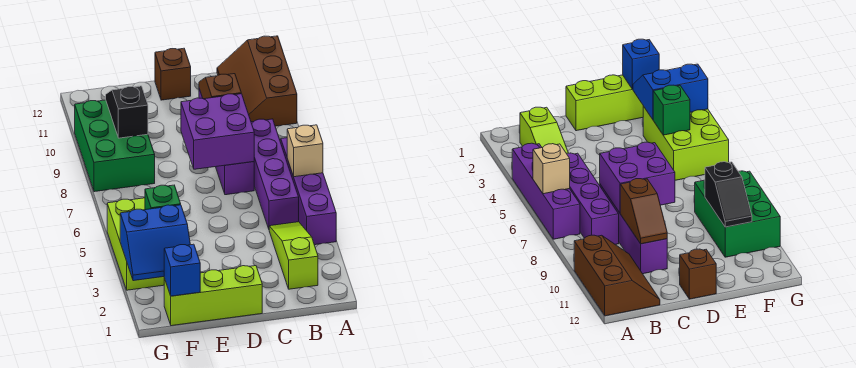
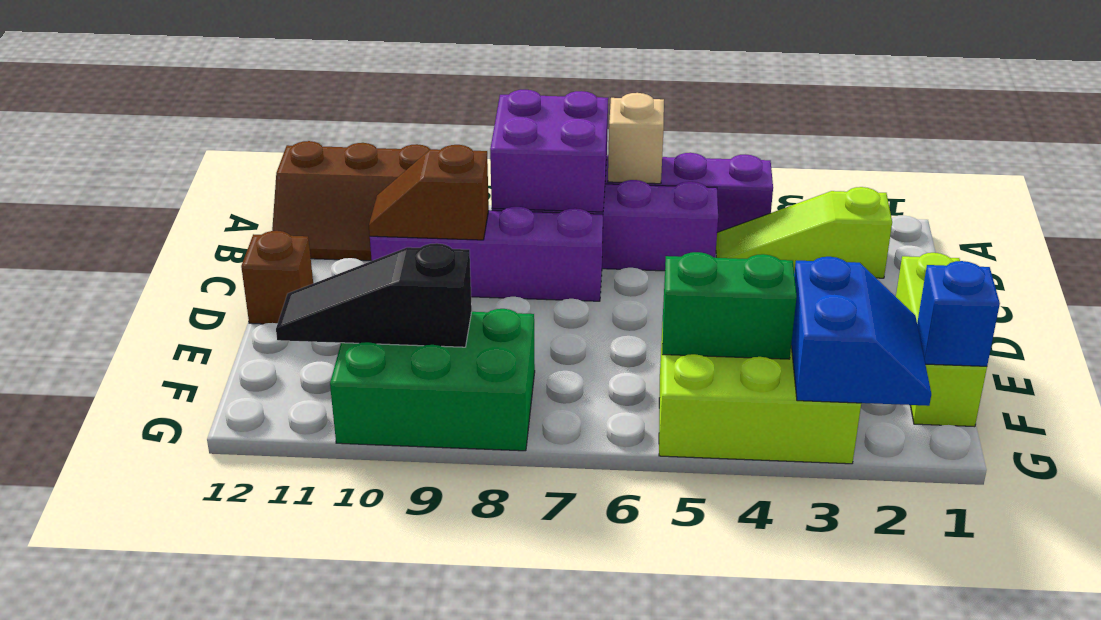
purple 2x2 brick [181,94,254,169] -> purple 2x2 brick moved to [490,90,608,212]
green 1x1 brick [145,185,181,210] -> green 1x2 brick [662,252,797,359]
black 1x2 slope [106,86,148,138] -> black 1x3 slope [276,243,472,347]

